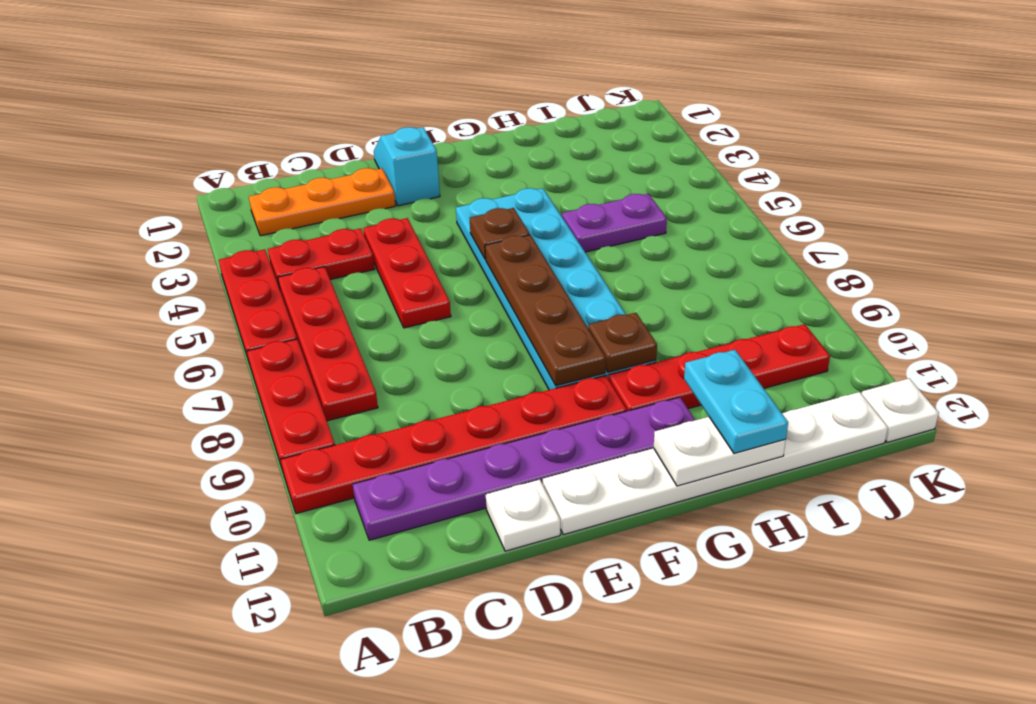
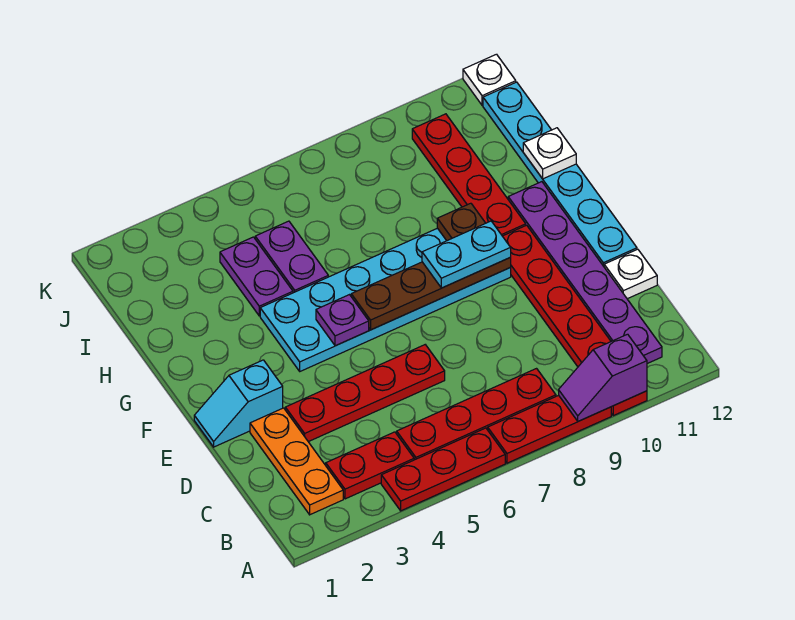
none -> purple 1x2 slope [559,334,647,421]
red 1x2 plate [268,228,374,289] -> red 1x2 plate turned to [326,432,414,499]
red 1x3 plate [363,218,451,328] -> red 1x4 plate [285,345,445,442]
white 1x6 plate [543,392,888,535] -> cyan 1x6 plate [483,82,637,266]
brown 1x1 plate [470,208,530,259] -> purple 1x1 plate [316,295,369,346]
white 1x2 plate [654,417,786,486] -> white 1x1 plate [523,128,576,179]
none -> purple 1x2 plate [220,237,293,316]
cyan 1x2 plate [684,350,788,453] -> cyan 1x2 plate moved to [422,221,511,288]

